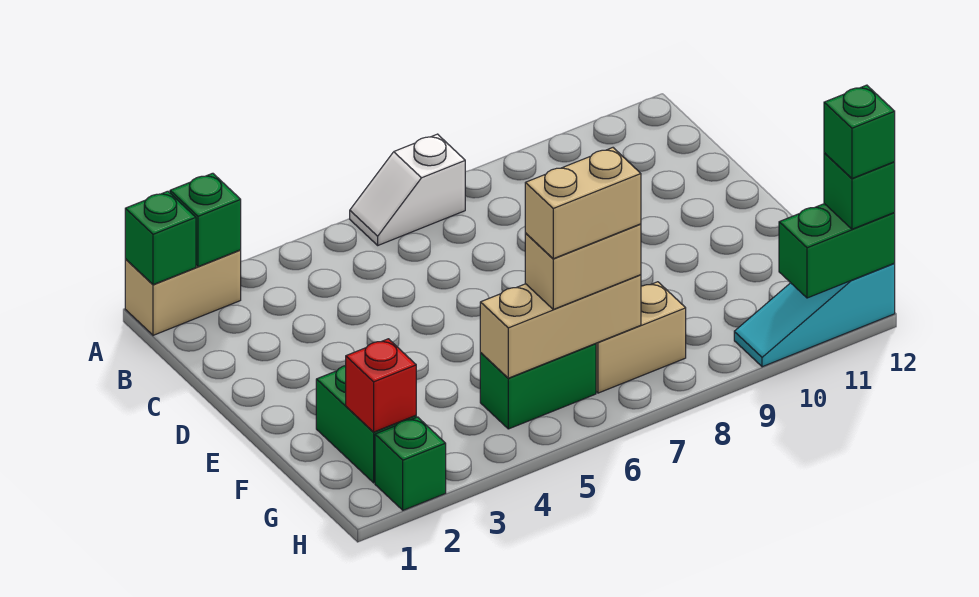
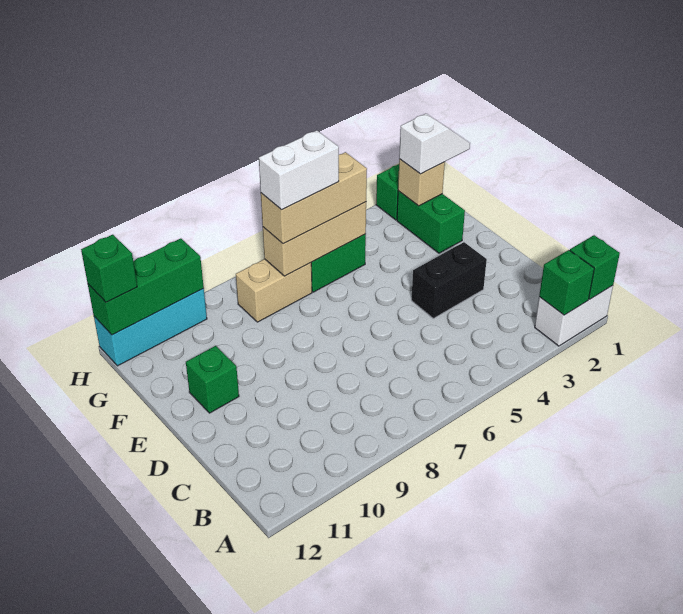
tan 1x2 brick [125,250,241,335] -> white 1x2 brick [535,286,613,346]
white 1x2 slope [350,134,465,245] -> white 1x2 slope moved to [399,114,470,174]
none -> black 1x2 brick [411,242,487,318]
red 1x1 brick [346,339,416,432] -> tan 1x1 brick [398,159,445,206]
tan 1x2 brick [525,224,641,309] -> tan 1x3 brick [261,152,367,244]
tan 1x2 brick [525,148,641,259] -> white 1x2 brick [259,130,339,210]
cyan 1x3 slope [734,264,895,367] -> cyan 1x3 brick [94,289,207,366]
green 1x2 brick [779,204,895,298] -> green 1x3 brick [88,239,204,335]
green 1x1 brick [824,85,895,178] -> green 1x1 brick moved to [186,346,239,413]

